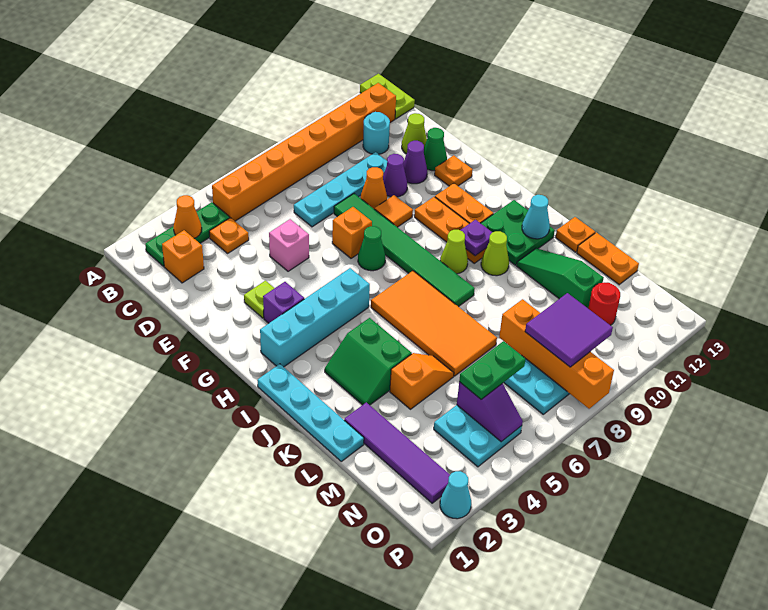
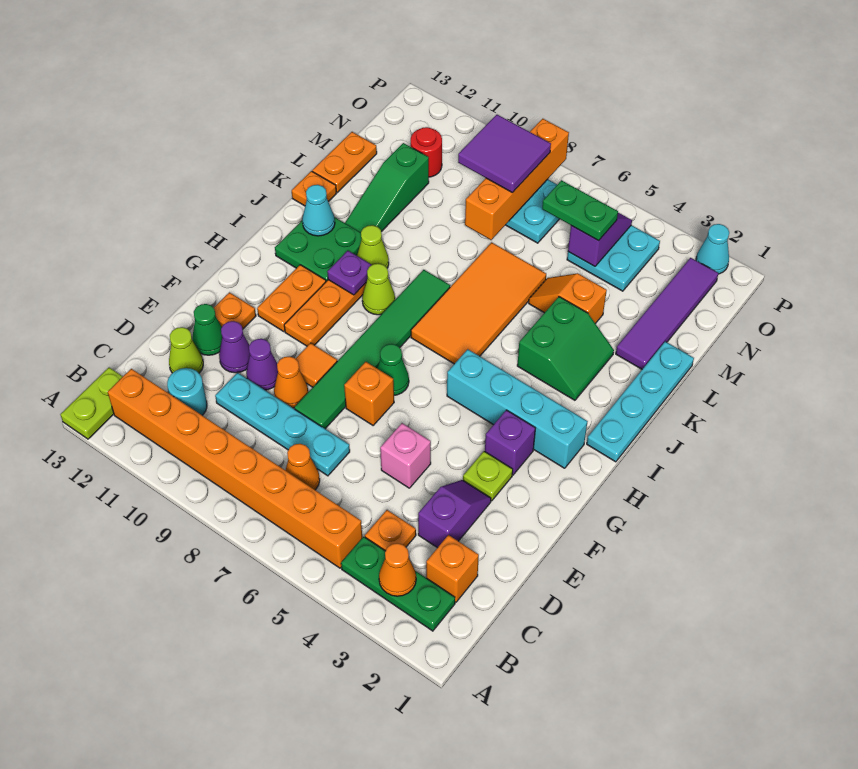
none -> orange 1x1 cone [285,444,320,490]
none -> purple 1x2 slope [418,480,491,548]

